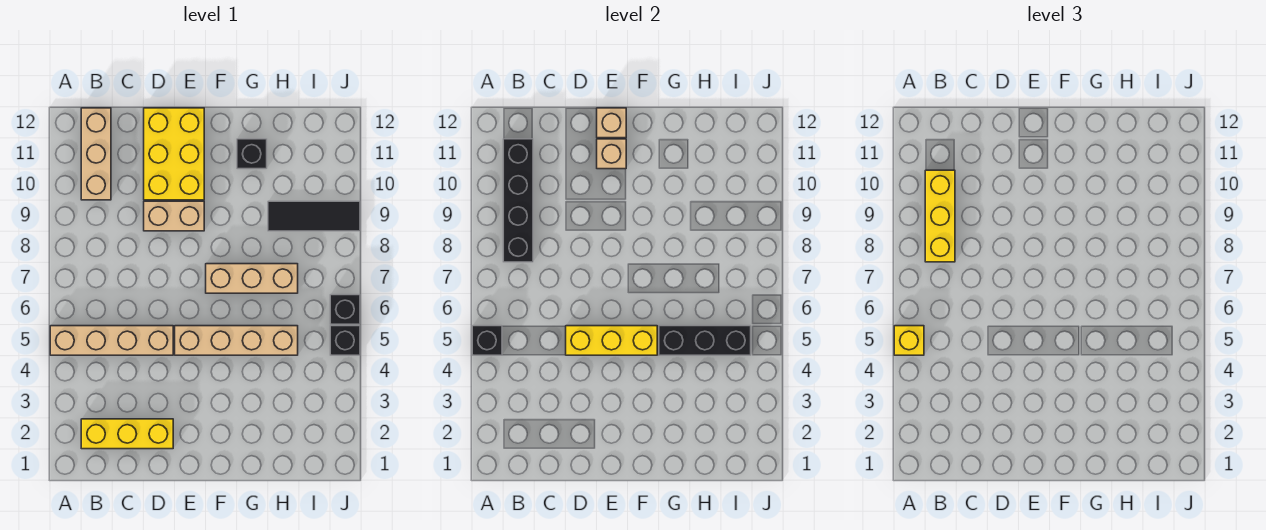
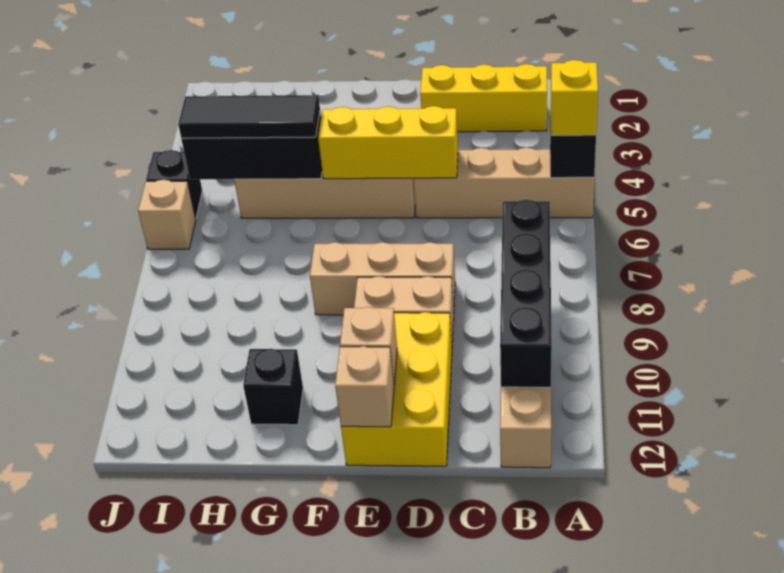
yellow 1x3 brick [925,170,955,262] -> none
tan 1x3 brick [206,264,298,293] -> tan 1x3 brick moved to [310,242,455,315]
black 1x3 tile [268,201,360,231] -> black 1x3 tile moved to [178,95,320,138]
black 1x1 brick [330,295,360,324] -> tan 1x1 brick [138,180,196,249]

